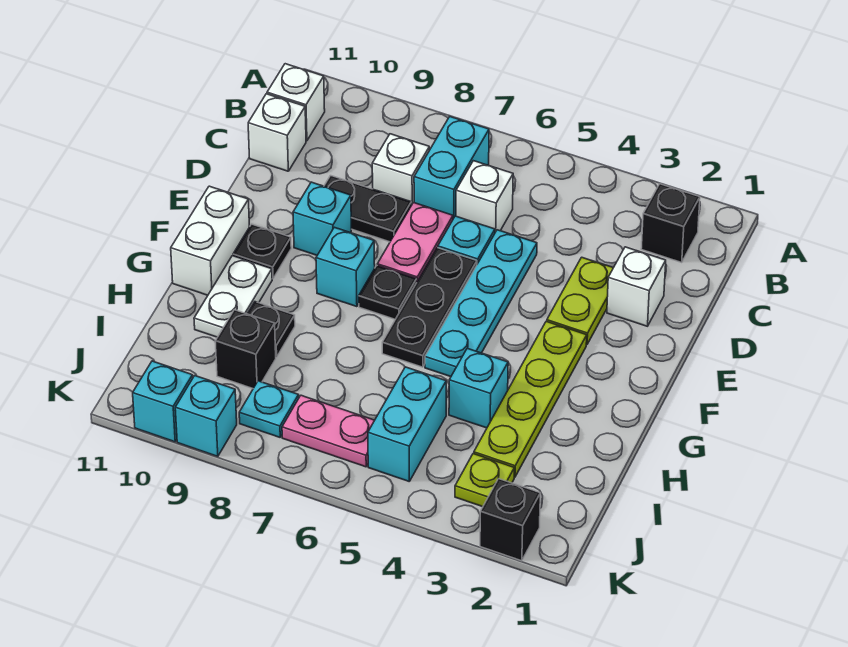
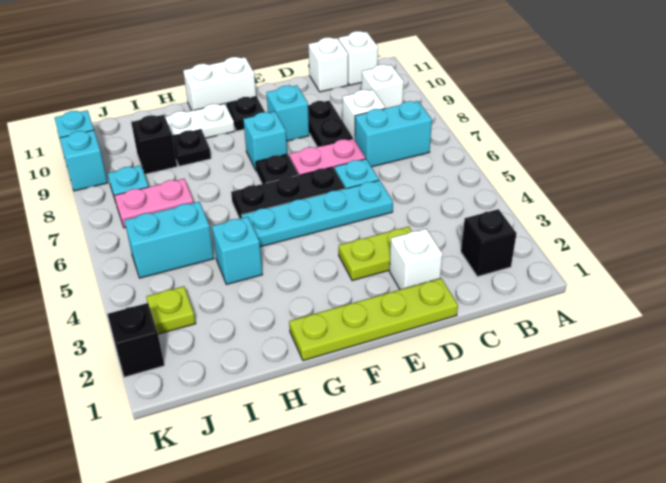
white 1x1 brick [456,161,513,232] -> white 1x1 brick moved to [362,65,404,108]
lime 1x4 plate [474,321,587,477] -> lime 1x4 plate moved to [289,278,458,361]
pink 1x2 plate [282,395,375,467] -> pink 1x2 plate turned to [114,179,193,228]

